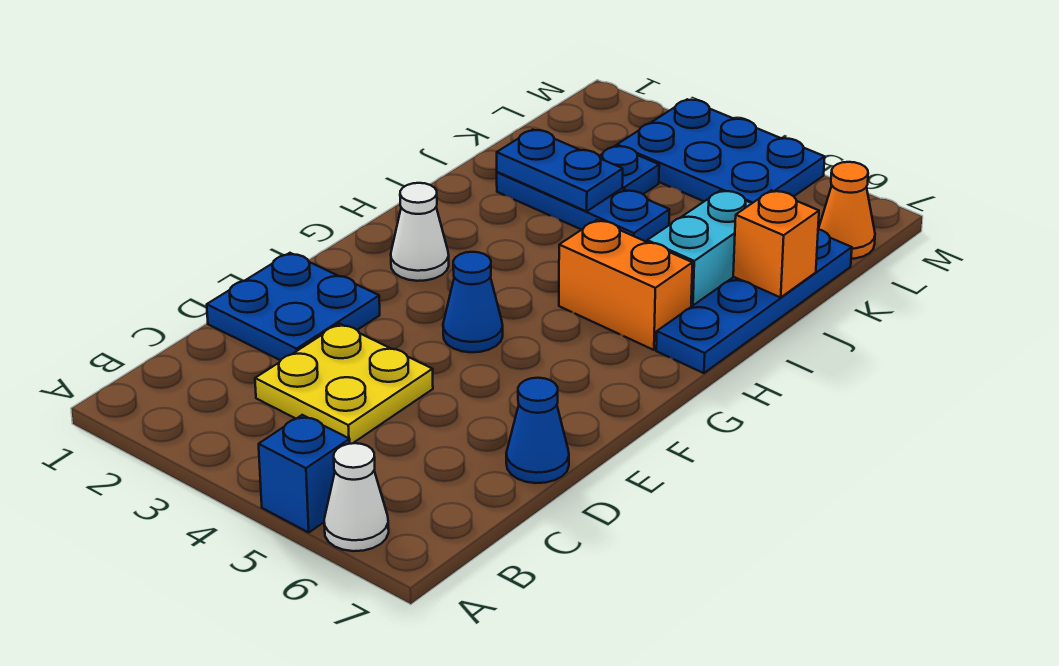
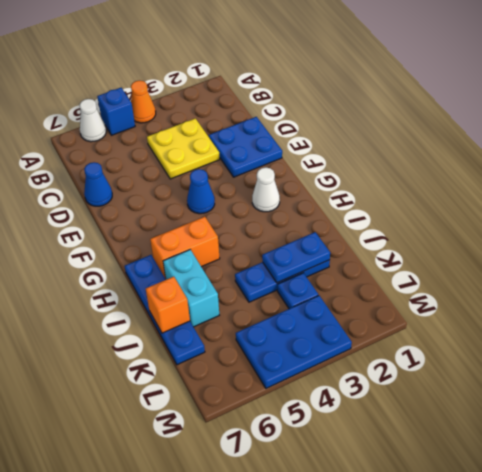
orange 1x1 cone [819,162,875,259] -> orange 1x1 cone moved to [131,81,156,123]

